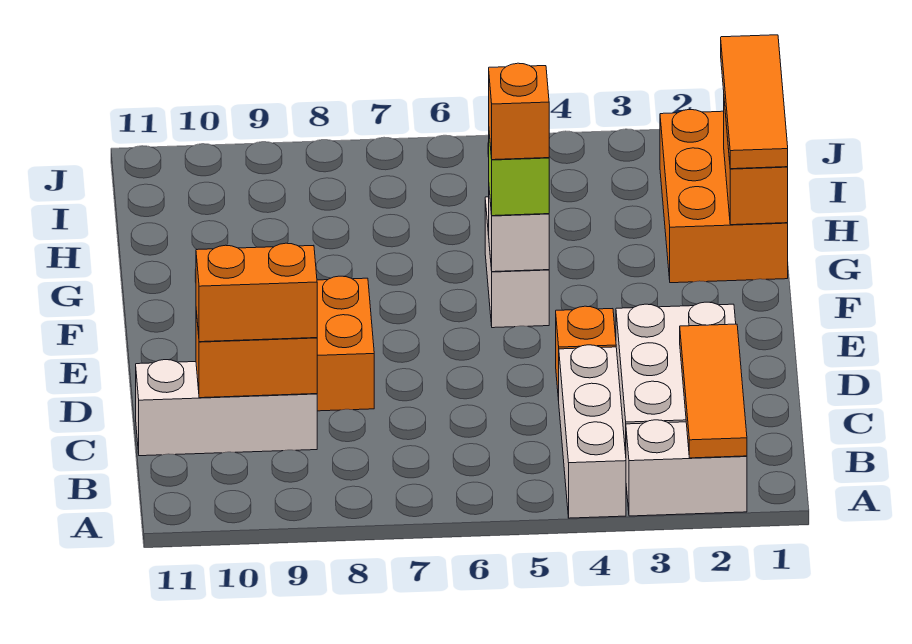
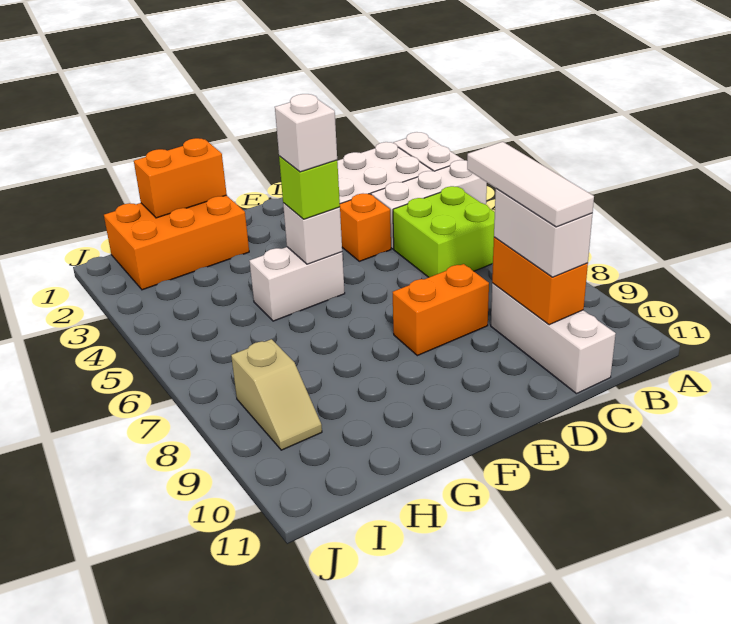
orange 1x3 tile [680,324,747,458] -> none
none -> lime 2x2 brick [393,186,495,277]
none -> white 1x3 tile [467,142,594,227]
orange 1x2 brick [196,243,317,342] -> white 1x2 brick [494,189,592,277]
orange 1x1 brick [489,63,549,160] -> white 1x1 brick [275,94,337,172]
orange 1x3 tile [721,35,788,169] -> none
none -> tan 1x2 slope [231,339,322,450]

